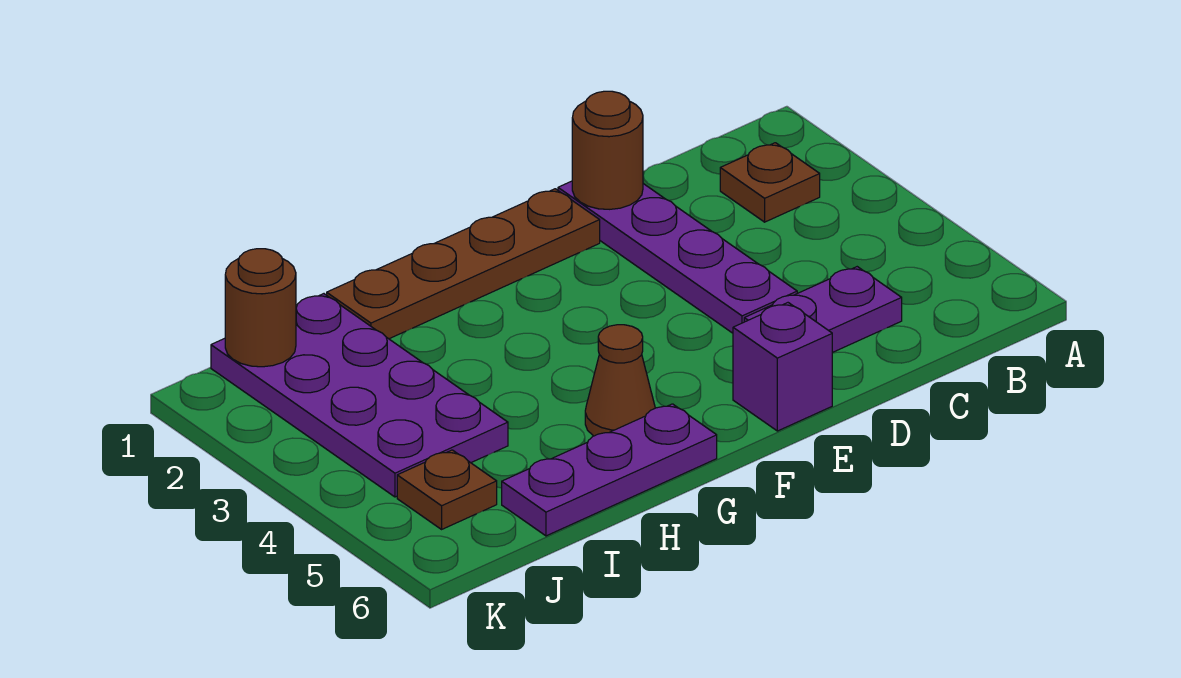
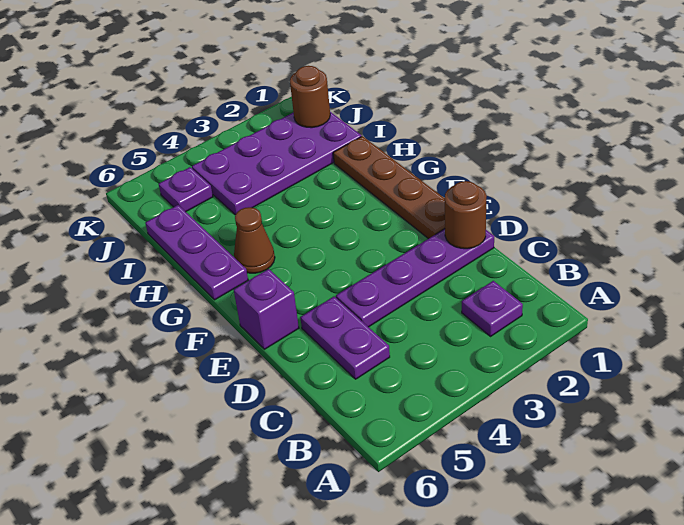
brown 1x1 plate [720,143,820,222] -> purple 1x1 plate [462,281,523,336]
brown 1x1 plate [397,450,497,529] -> purple 1x1 plate [159,167,213,212]

